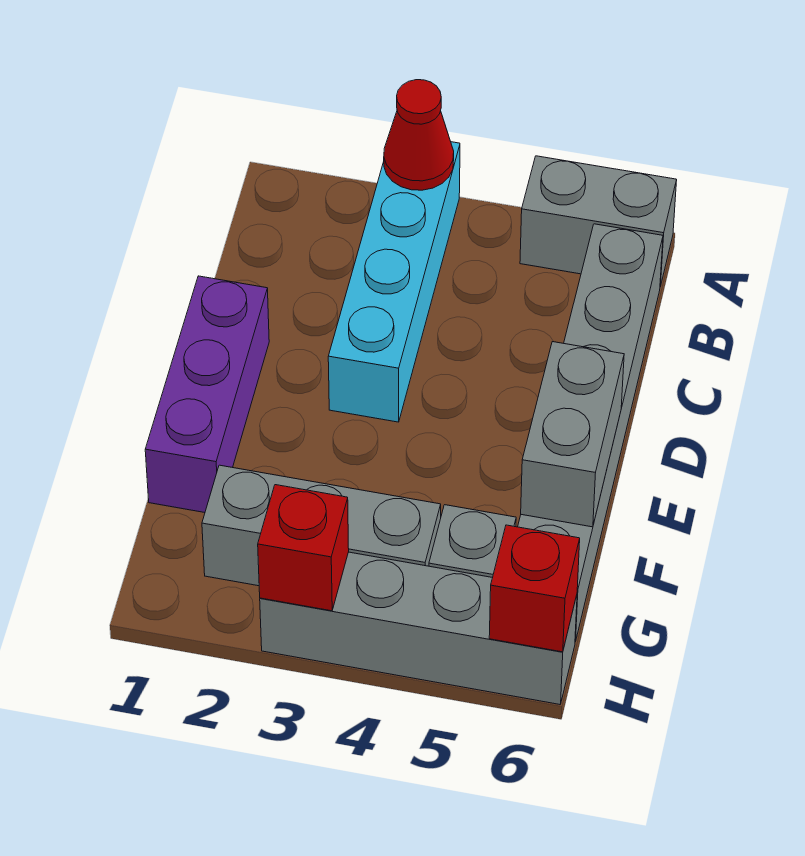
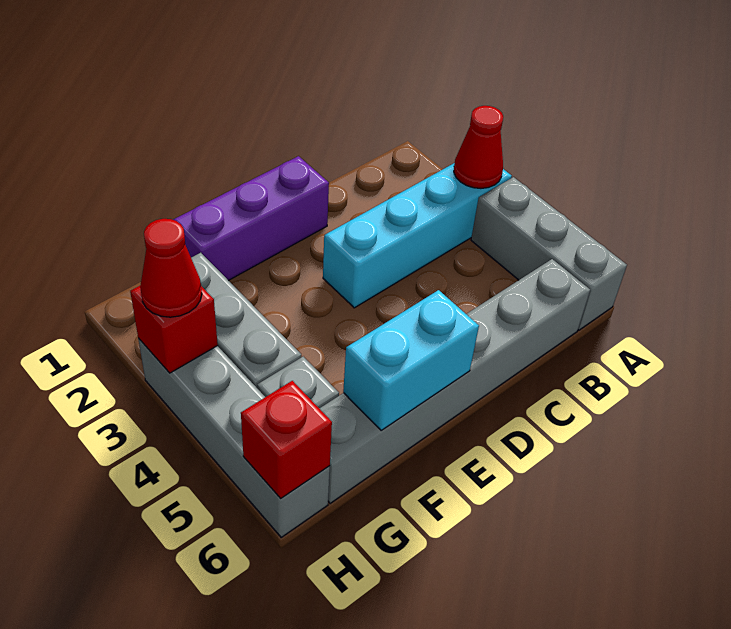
grey 1x2 brick [520,156,677,287] -> grey 1x3 brick [471,177,627,330]
grey 1x2 brick [521,342,624,527] -> cyan 1x2 brick [343,290,479,431]
none -> red 1x1 cone [140,219,202,317]

